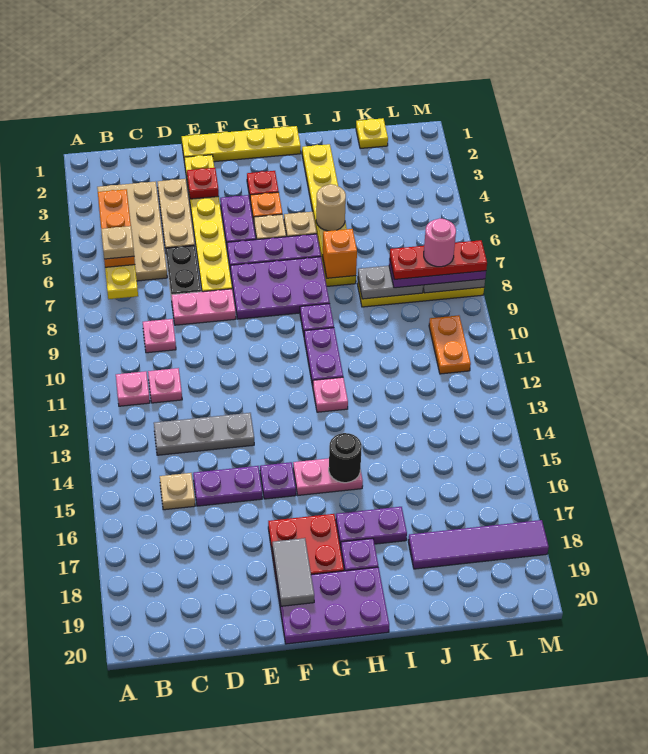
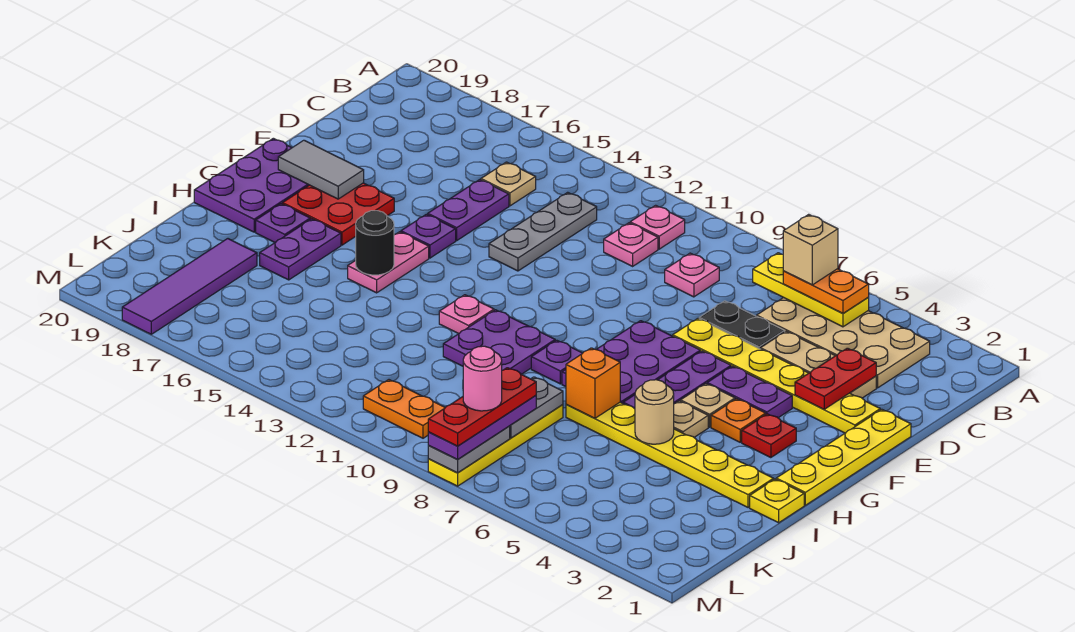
orange 1x3 plate [98,189,135,267] -> orange 1x2 plate [783,269,869,313]
tan 1x1 plate [101,226,134,259] -> tan 1x1 brick [783,214,838,285]
pink 1x2 plate [171,289,236,325] -> none
red 1x1 plate [187,168,219,199] -> red 1x2 plate [795,348,876,409]
purple 1x2 plate [304,328,343,386] -> purple 2x2 plate [443,310,555,374]
yellow 1x1 plate [356,118,388,149] -> yellow 1x1 plate moved to [750,479,804,523]

